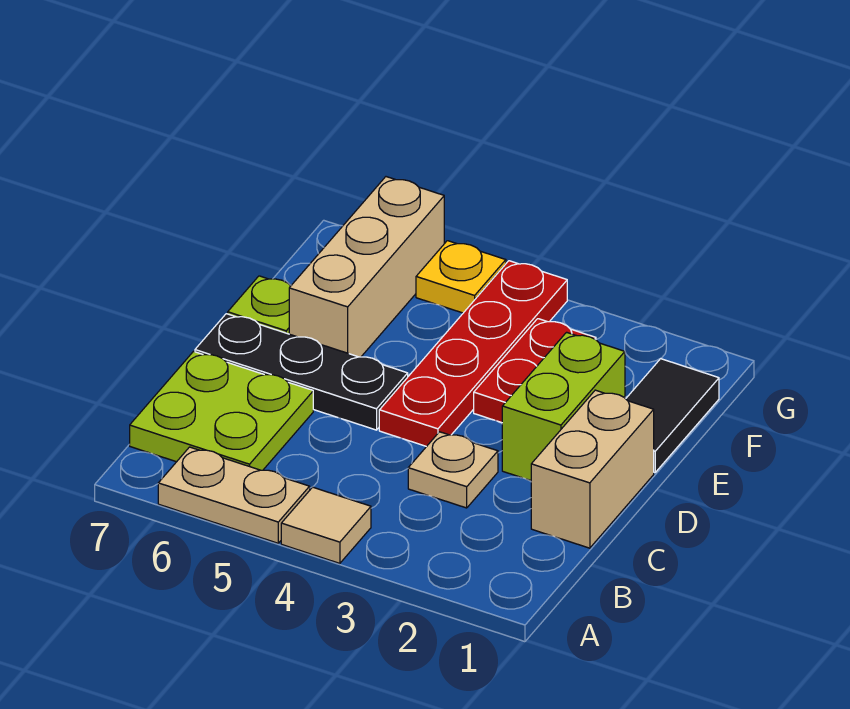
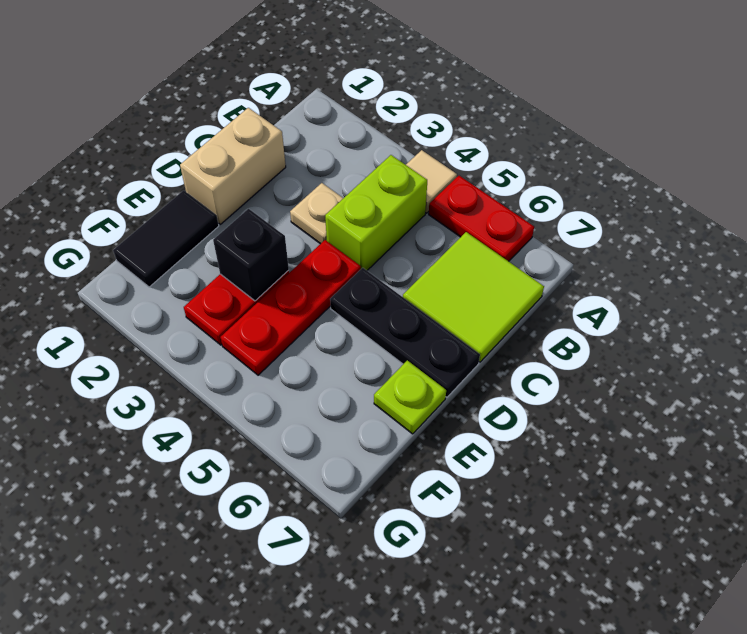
tan 1x2 plate [158,447,310,543] -> red 1x2 plate [429,176,534,261]
lime 2x2 plate [130,351,313,470] -> lime 2x2 tile [403,232,544,362]
lime 1x2 brick [502,332,625,480] -> lime 1x2 brick moved to [325,155,427,270]
red 1x4 plate [379,261,567,447] -> red 1x3 plate [220,240,361,375]
none -> black 1x1 brick [213,209,289,301]
tan 1x3 brick [289,177,444,357] -> none
yellow 1x1 plate [416,241,506,313] -> none

